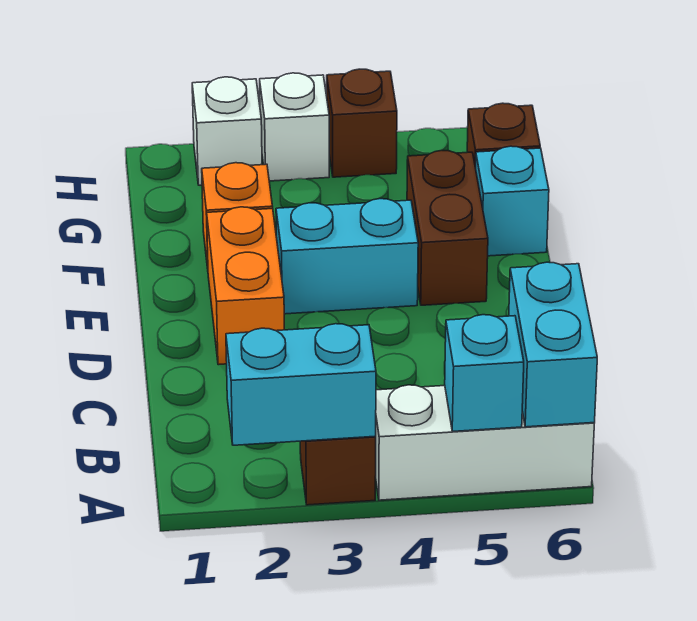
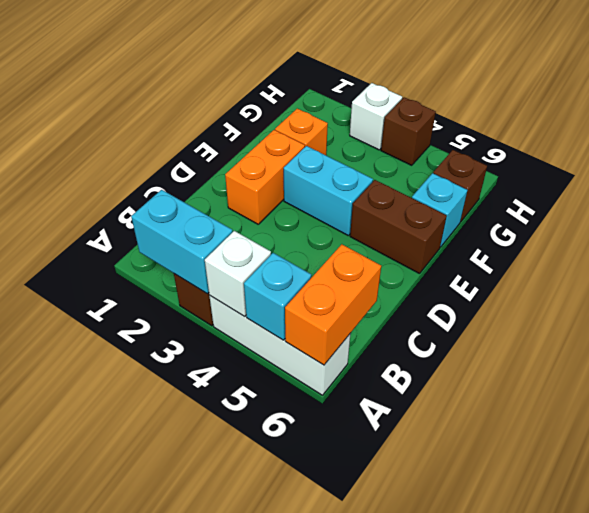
cyan 1x2 brick [509,262,597,427] -> orange 1x2 brick [285,244,381,365]
brown 1x2 brick [407,150,488,305] -> brown 1x2 brick turned to [350,180,447,274]
white 1x1 brick [192,77,262,185] -> white 1x1 brick moved to [205,231,271,317]

